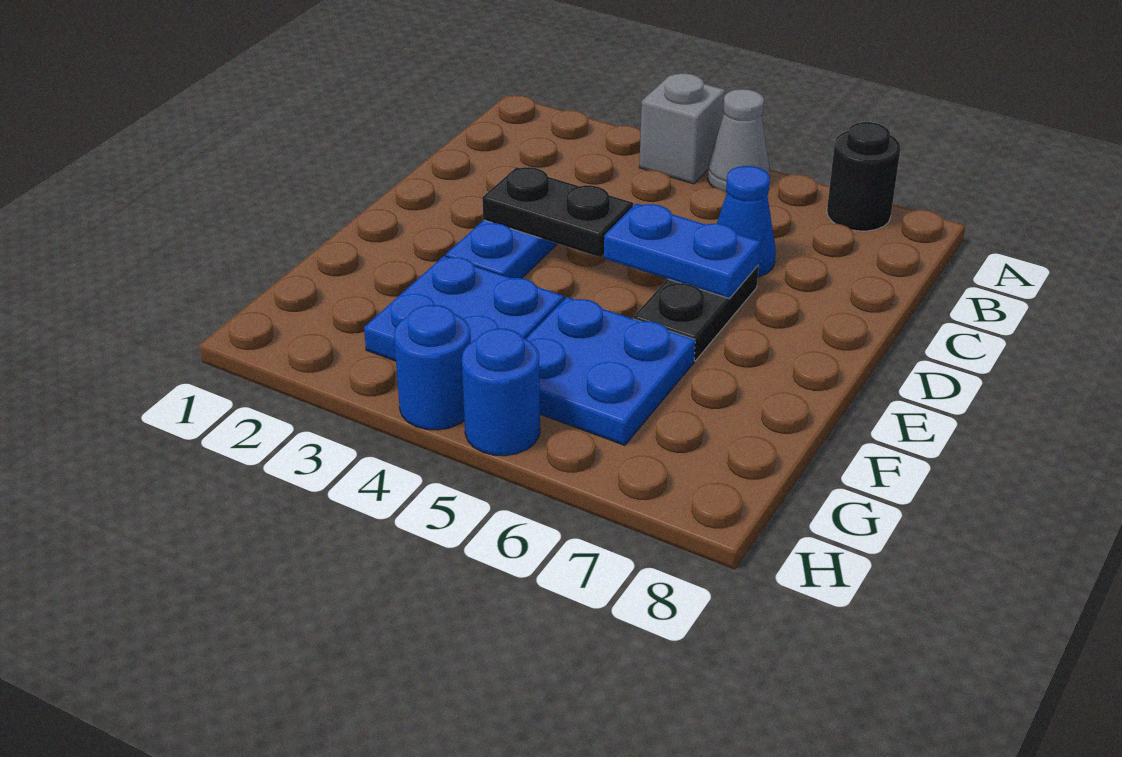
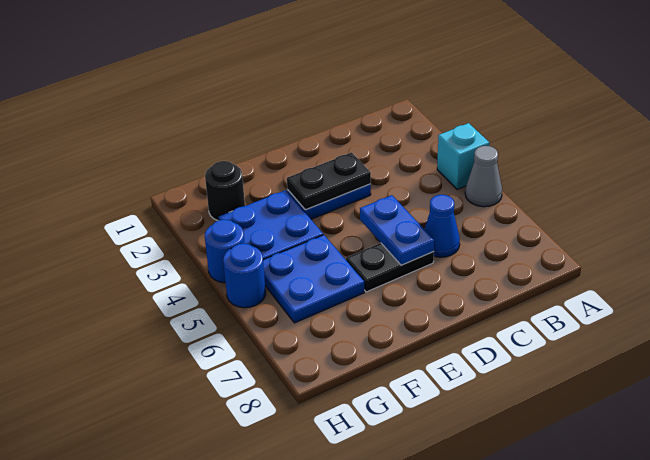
grey 1x1 brick [639,73,725,184] -> cyan 1x1 brick [437,123,489,189]
black 1x1 round brick [827,122,901,231] -> black 1x1 round brick moved to [205,161,245,221]
black 1x2 plate [482,167,633,257] -> black 1x2 plate turned to [287,152,371,210]

